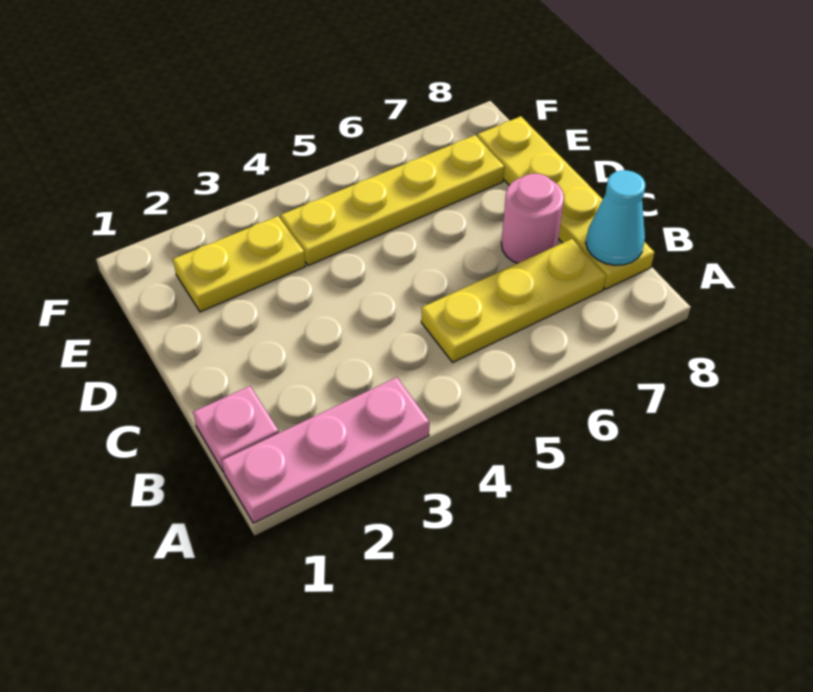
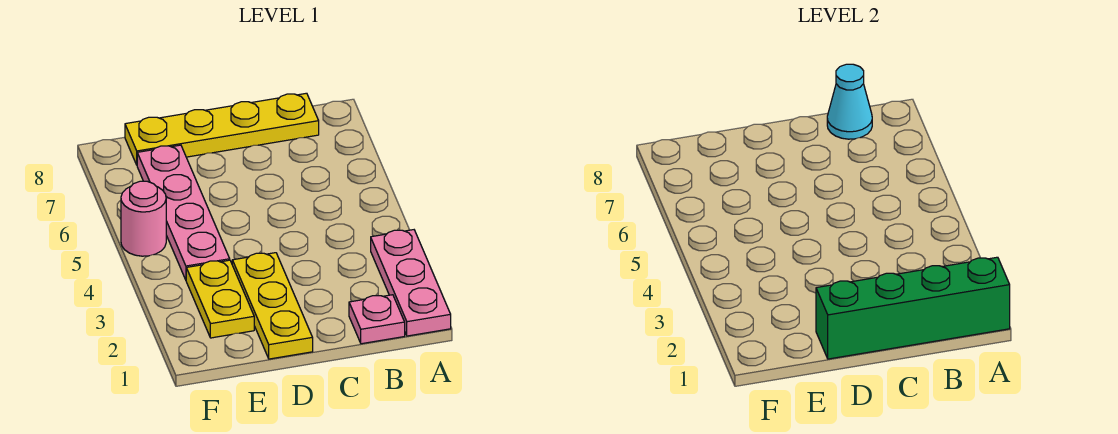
none -> green 1x4 brick [816,257,1010,359]
yellow 1x3 plate [421,239,606,362] -> yellow 1x3 plate moved to [232,253,313,359]
pink 1x1 round brick [501,174,564,263] -> pink 1x1 round brick moved to [121,181,166,256]
yellow 1x4 plate [281,135,504,266] -> pink 1x4 plate [137,145,230,280]

